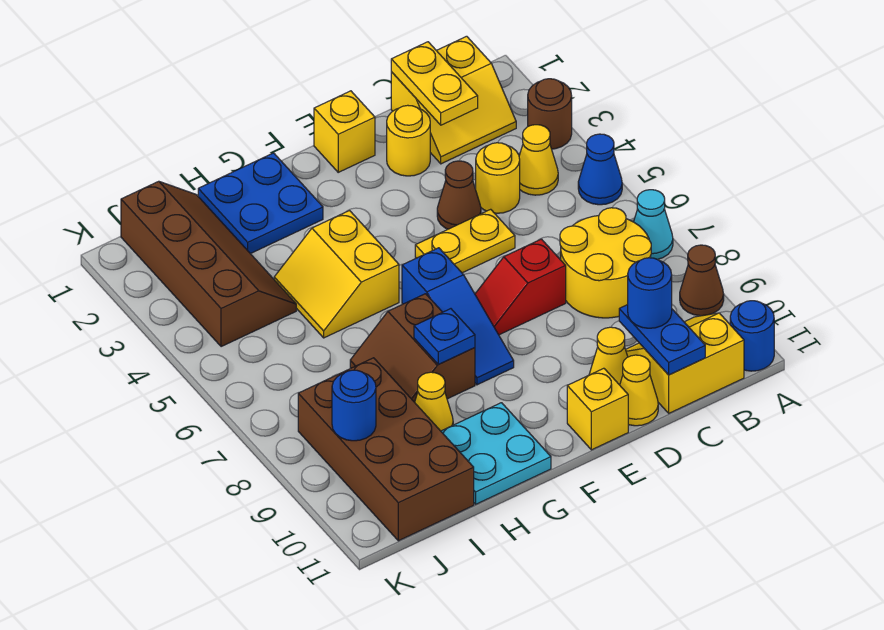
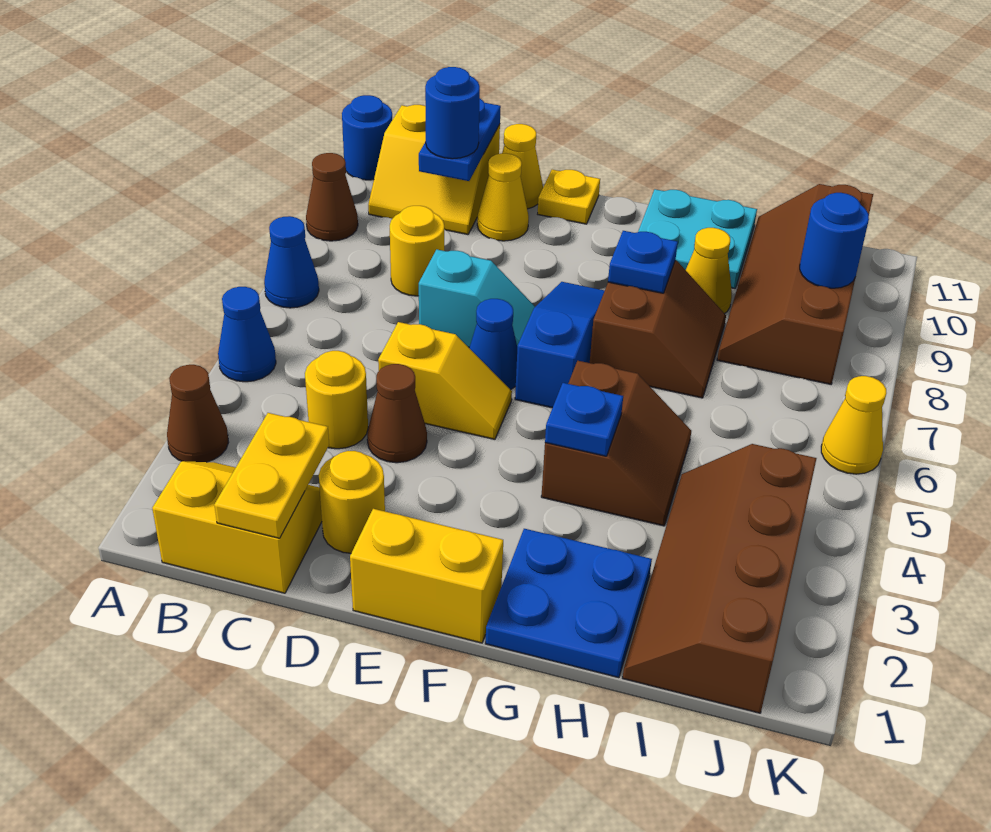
brown 1x1 round brick [528,79,572,149] -> brown 1x1 cone [167,365,229,462]
cyan 1x1 cone [634,190,673,259] -> blue 1x1 cone [264,216,319,308]
yellow 1x1 cone [519,125,558,195] -> yellow 1x1 cone moved to [821,376,886,474]
yellow 2x2 round brick [560,208,651,318] -> yellow 1x1 round brick [390,206,444,296]
yellow 1x2 plate [415,209,515,273] -> yellow 1x2 slope [378,322,512,439]
red 1x2 slope [475,239,566,335] -> cyan 1x2 slope [419,249,535,348]
yellow 1x1 brick [314,91,375,172] -> yellow 1x2 brick [350,509,503,643]
none -> blue 1x1 cone [470,299,517,390]
yellow 1x1 brick [567,368,628,450] -> yellow 1x1 plate [538,170,600,224]
yellow 2x2 slope [274,211,399,338] -> brown 2x2 slope [541,361,691,526]
none -> blue 1x1 plate [545,383,623,456]
brown 2x4 brick [298,358,474,541] -> brown 2x4 slope [717,184,873,384]

